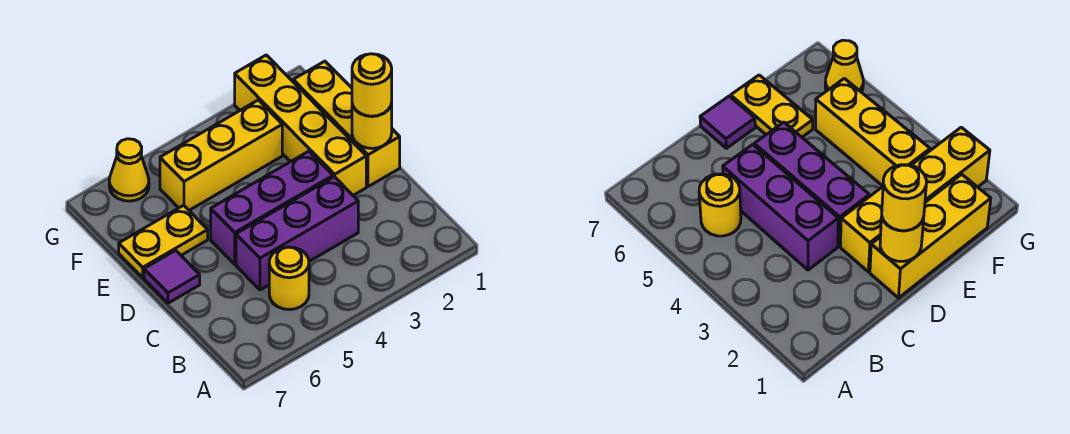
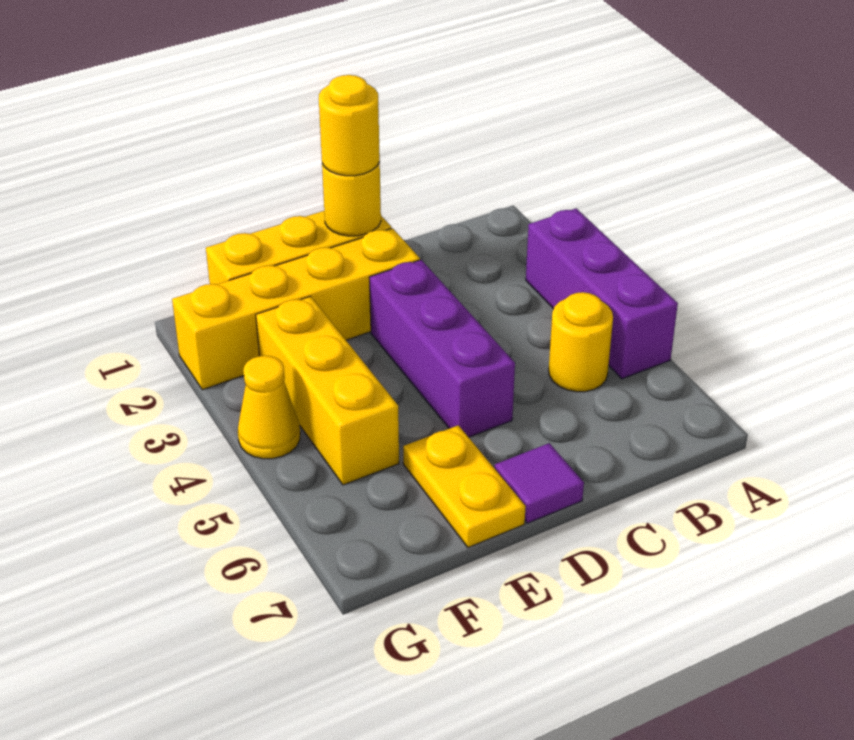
purple 1x3 brick [236,177,358,290] -> purple 1x3 brick moved to [526,208,678,379]
yellow 1x1 cone [109,139,149,201] -> yellow 1x1 cone moved to [238,356,300,459]

